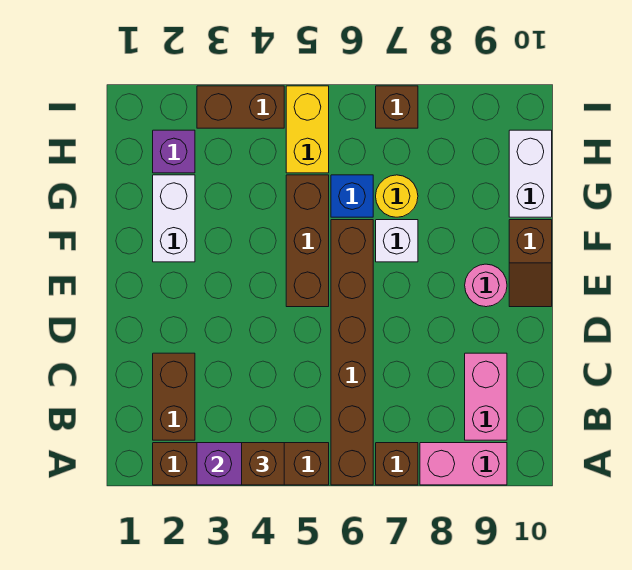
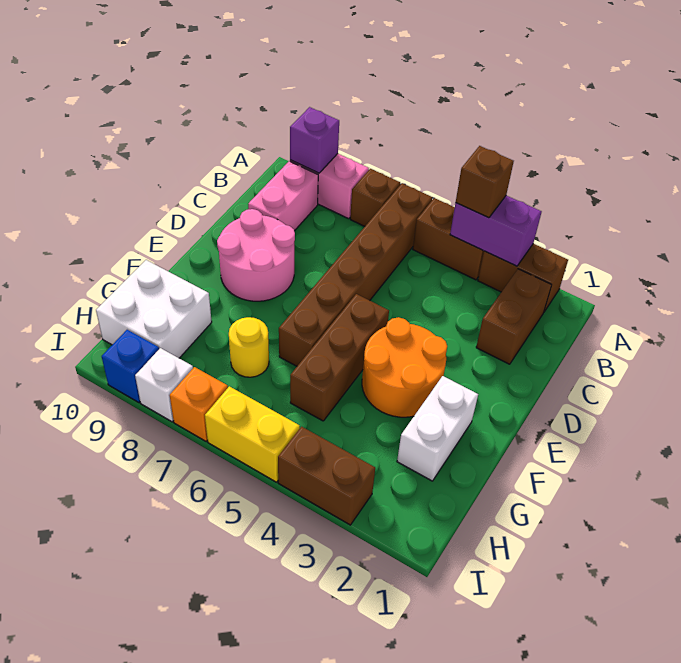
none -> orange 2x2 round brick [362,317,447,417]
pink 1x1 round brick [465,264,507,307] -> pink 2x2 round brick [217,209,295,301]
brown 1x2 slope [509,220,552,307] -> none
white 1x1 brick [376,220,418,262] -> white 1x1 brick moved to [135,348,193,422]
blue 1x1 brick [331,175,373,217] -> blue 1x1 brick moved to [102,330,159,402]
white 1x2 brick [509,130,552,217] -> white 2x2 brick [96,260,212,358]
purple 1x1 brick [153,130,195,173] -> purple 1x1 brick moved to [290,107,339,173]
yellow 1x2 brick [286,86,329,173] -> yellow 1x2 brick turned to [205,386,300,482]
brown 1x1 brick [376,86,418,128] -> orange 1x1 brick [170,367,228,441]

